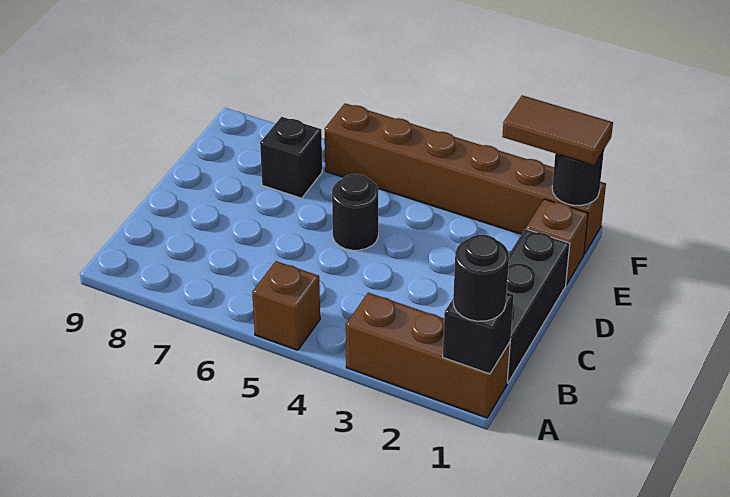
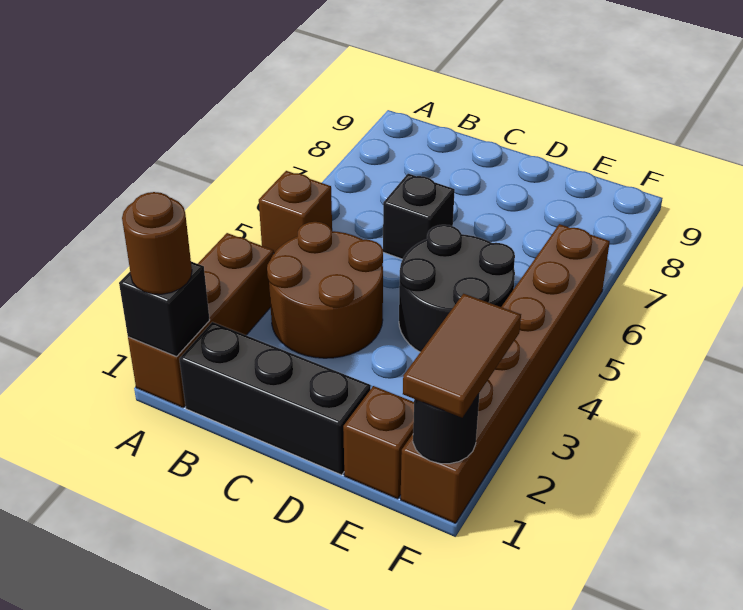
black 1x1 round brick [453,235,509,321] -> brown 1x1 round brick [122,192,192,294]
none -> brown 2x2 round brick [267,222,383,358]
black 1x1 round brick [332,174,378,250] -> black 2x2 round brick [399,225,515,352]
black 1x1 brick [260,117,322,198] -> black 1x1 brick moved to [383,174,455,259]

